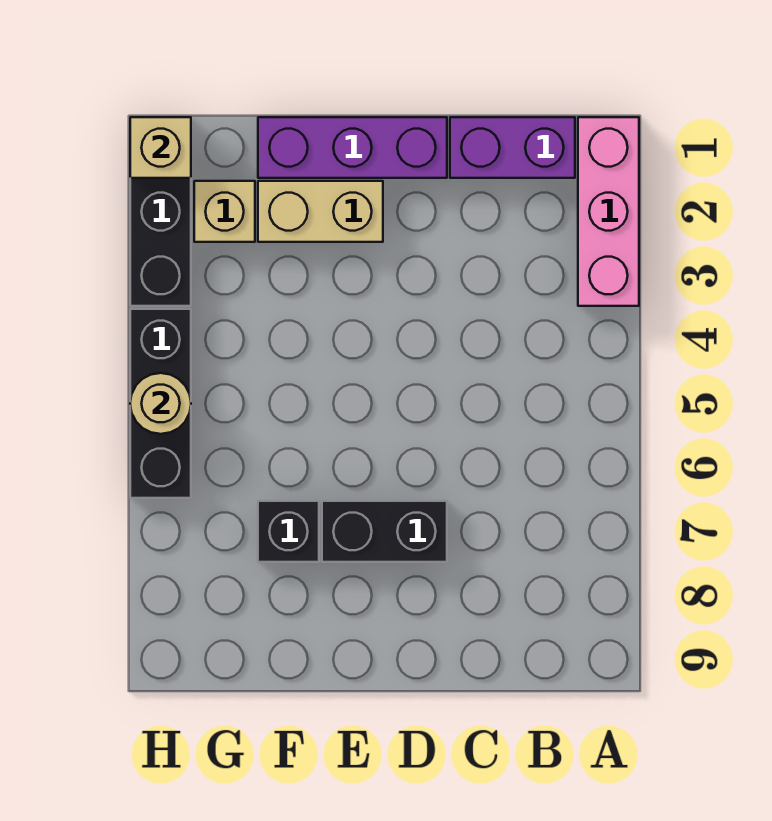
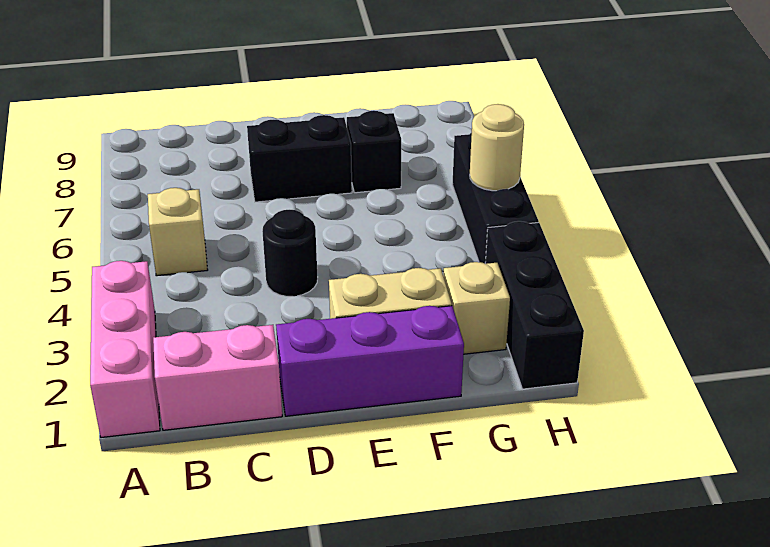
purple 1x2 brick [450,117,575,178] -> pink 1x2 brick [153,325,282,430]
none -> black 1x1 round brick [262,210,318,296]
tan 1x1 brick [130,117,191,178] -> tan 1x1 brick moved to [148,188,207,276]

